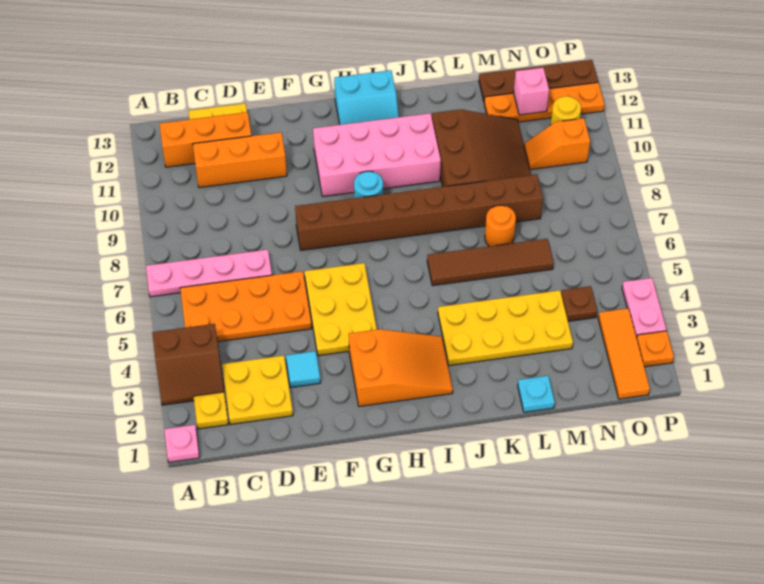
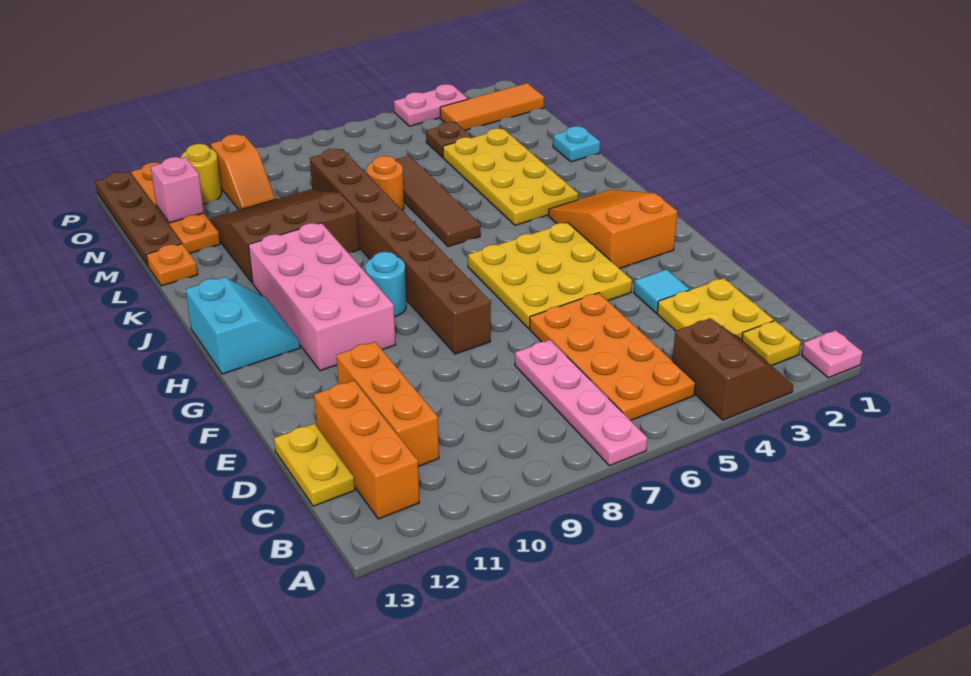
yellow 2x3 plate [304,263,377,356] -> yellow 3x3 plate [468,223,632,328]
orange 1x1 plate [637,331,674,367] -> orange 1x1 plate moved to [146,244,198,286]

